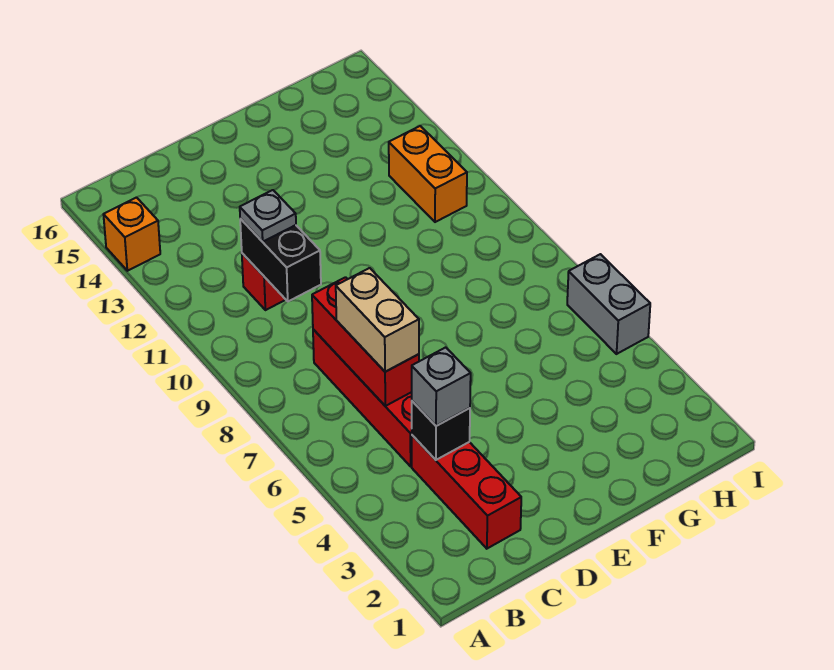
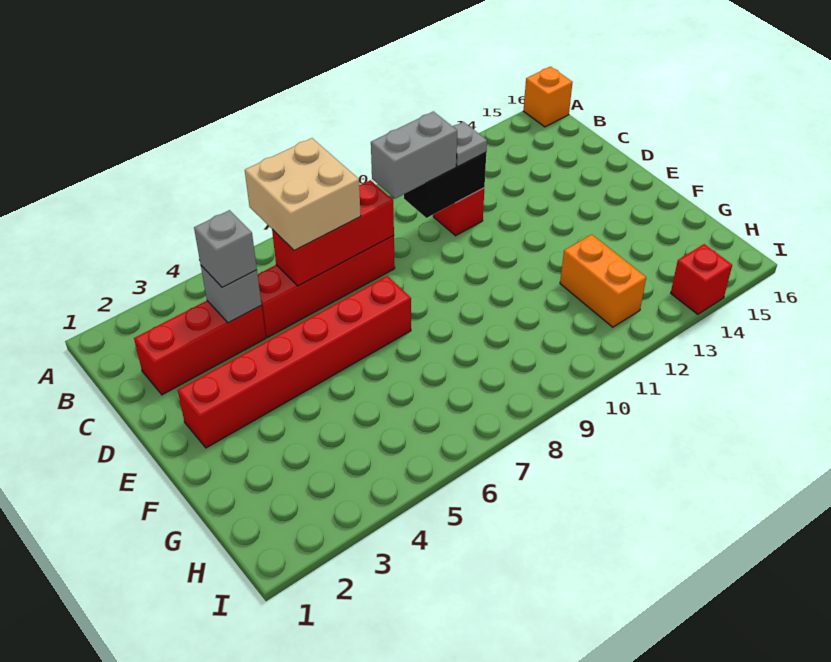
orange 1x1 brick [103,198,160,271] -> orange 1x1 brick moved to [524,67,573,127]
black 1x1 brick [412,401,470,460] -> grey 1x1 brick [201,266,261,323]
tan 1x2 brick [336,268,419,372] -> tan 2x2 brick [245,138,361,251]
none -> red 1x6 brick [178,276,411,448]
orange 1x2 brick [389,126,467,222] -> orange 1x2 brick turned to [560,234,646,327]
grey 1x2 brick [567,254,650,354] -> grey 1x2 brick moved to [371,111,457,199]
none -> red 1x1 brick [671,244,732,314]

